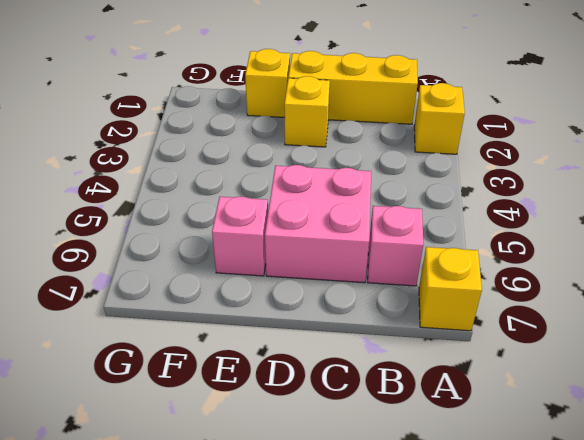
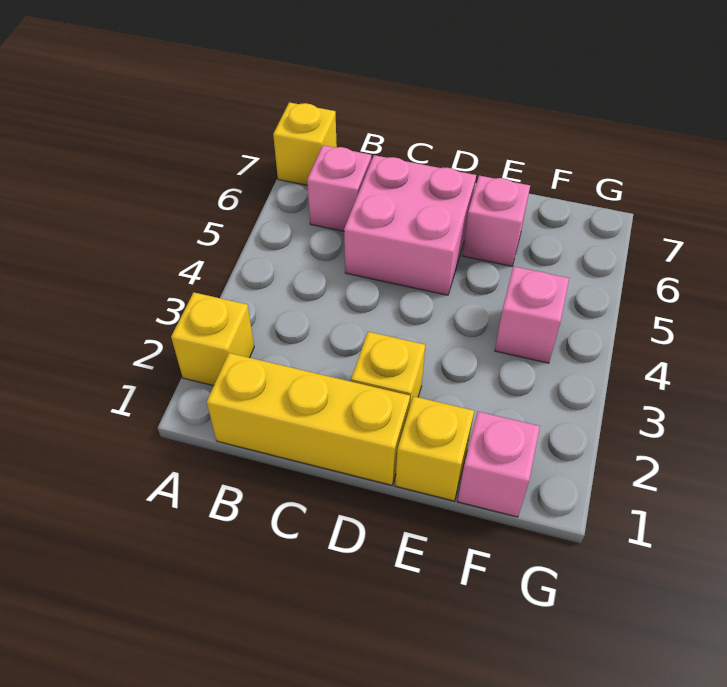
none -> pink 1x1 brick [458,412,540,517]
none -> pink 1x1 brick [495,266,569,363]

